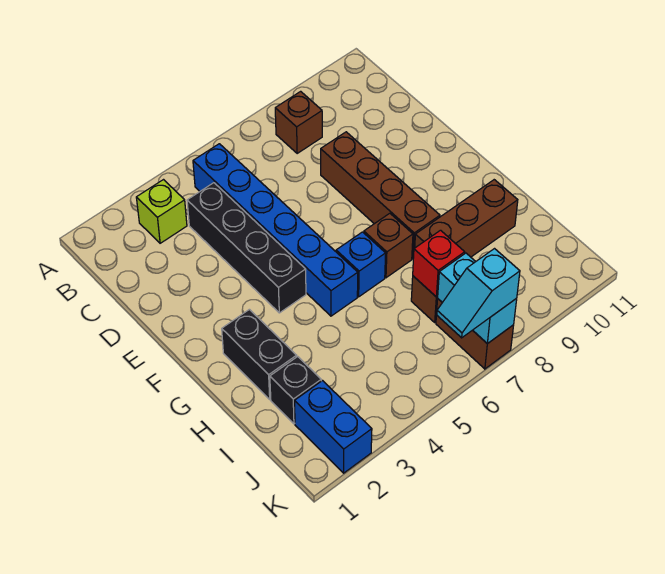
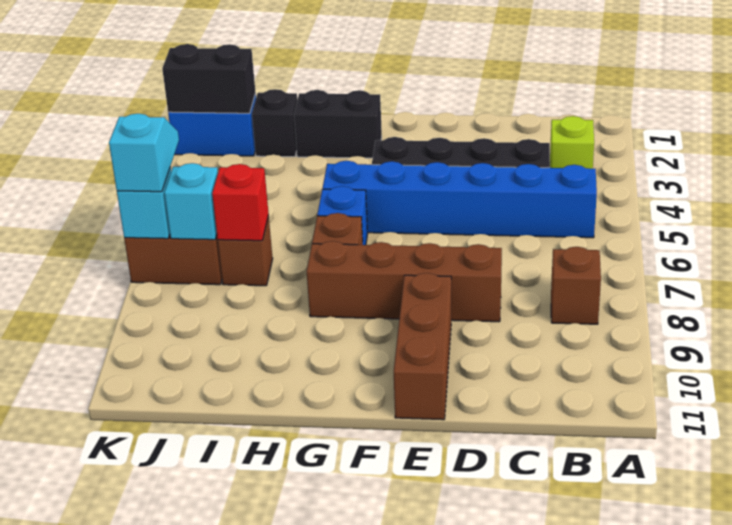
brown 1x3 brick [415,180,518,257] -> brown 1x3 brick moved to [394,273,451,420]
none -> black 1x2 brick [162,44,255,113]

